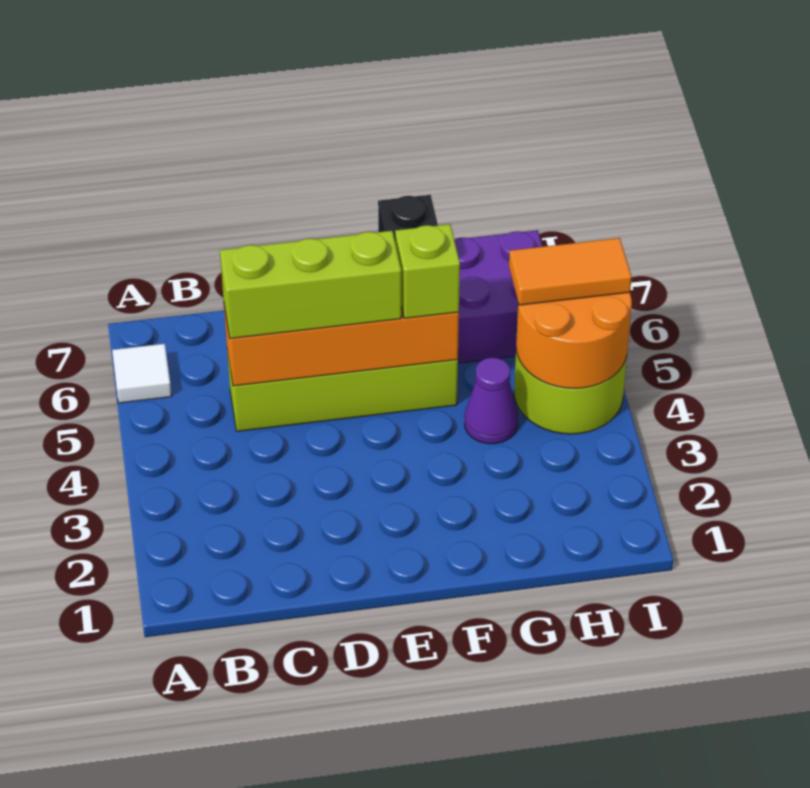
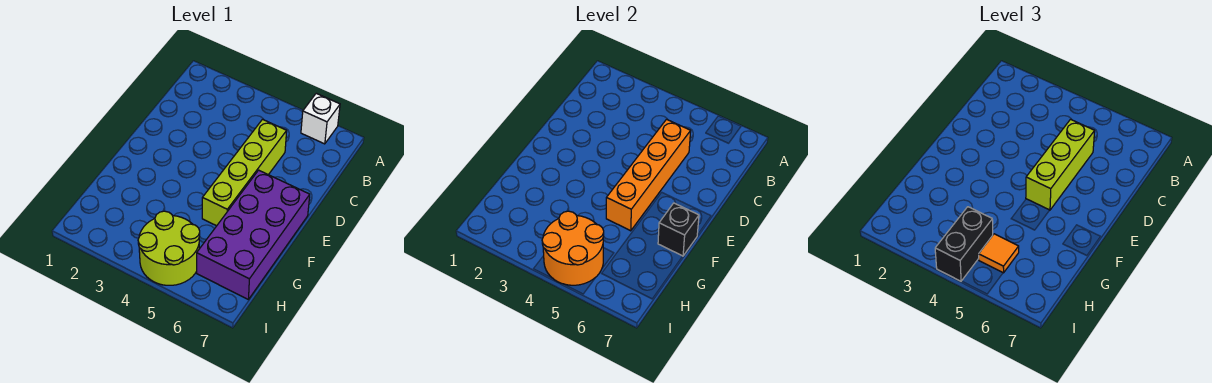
white 1x1 tile [112,344,172,403] -> white 1x1 brick [301,93,340,144]
lime 1x1 brick [395,224,460,318] -> none
purple 1x1 cone [465,358,518,444] -> none
none -> black 1x2 brick [935,207,993,281]
orange 1x2 tile [509,238,632,305] -> orange 1x1 tile [979,234,1019,273]

